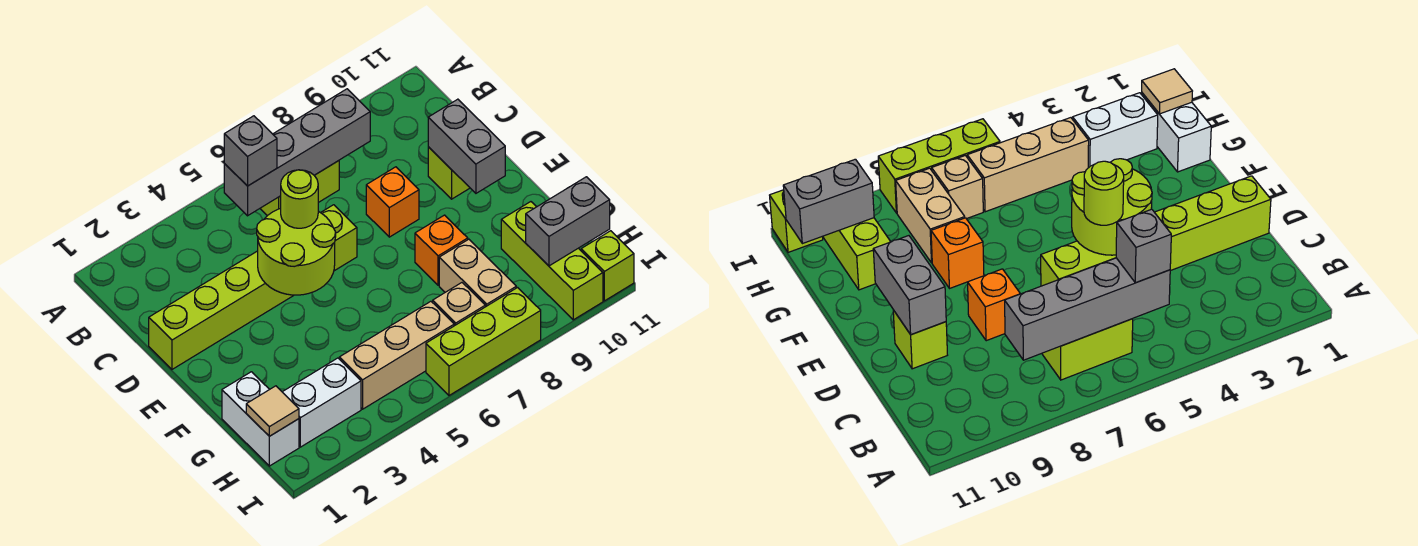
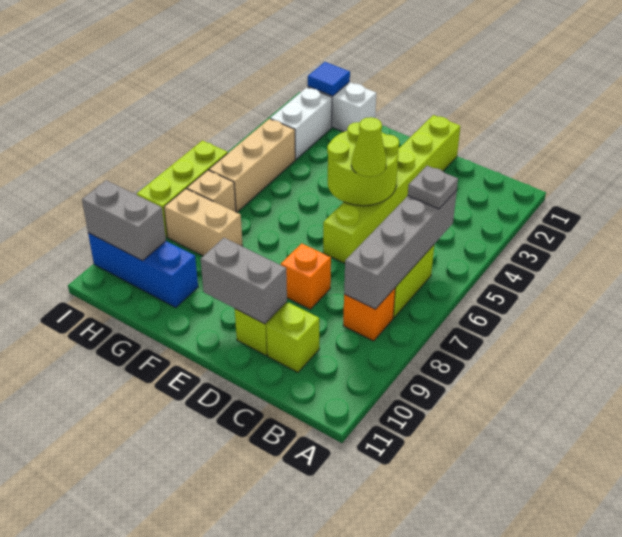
grey 1x1 brick [224,116,277,186] -> grey 1x1 plate [408,166,458,209]
lime 1x1 round brick [281,170,318,228] -> lime 1x1 cone [351,117,387,177]
orange 1x1 brick [415,215,468,285] -> orange 1x1 brick moved to [343,288,395,341]
lime 1x3 brick [501,202,603,320] -> blue 1x3 brick [88,233,198,308]
tan 1x1 tile [246,386,299,436] -> blue 1x1 tile [308,62,350,96]
grey 1x2 brick [526,177,610,266] -> grey 1x2 brick turned to [82,180,166,261]
lime 1x1 brick [581,231,634,301] -> lime 1x1 brick moved to [266,303,319,372]

